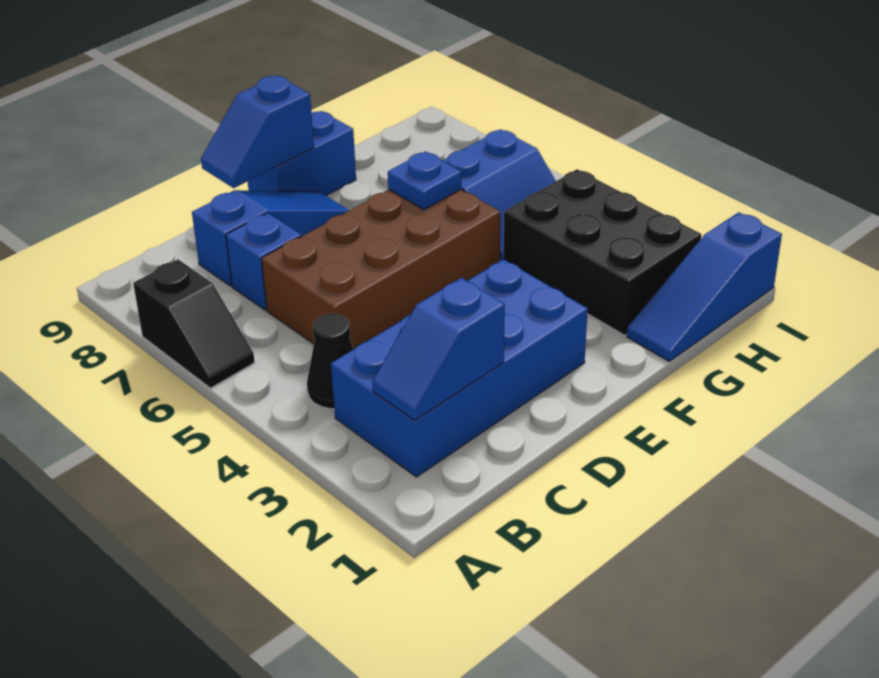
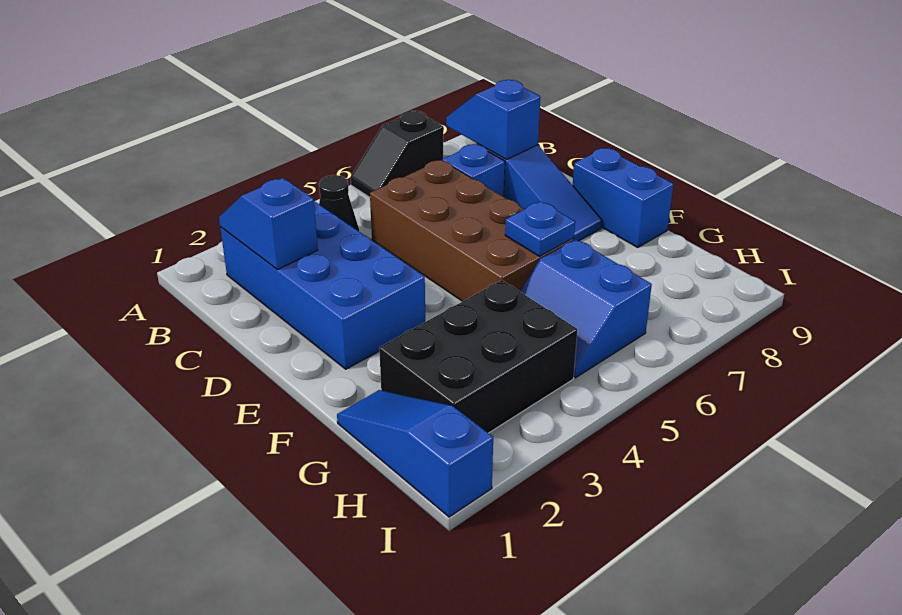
blue 1x2 slope [201,76,314,188] -> blue 1x2 slope moved to [446,80,540,160]

